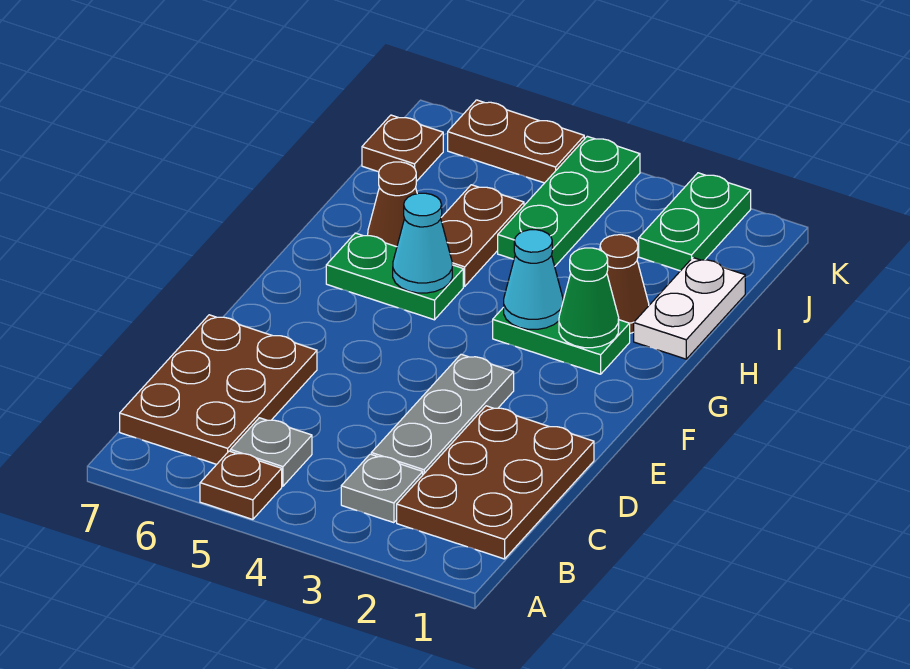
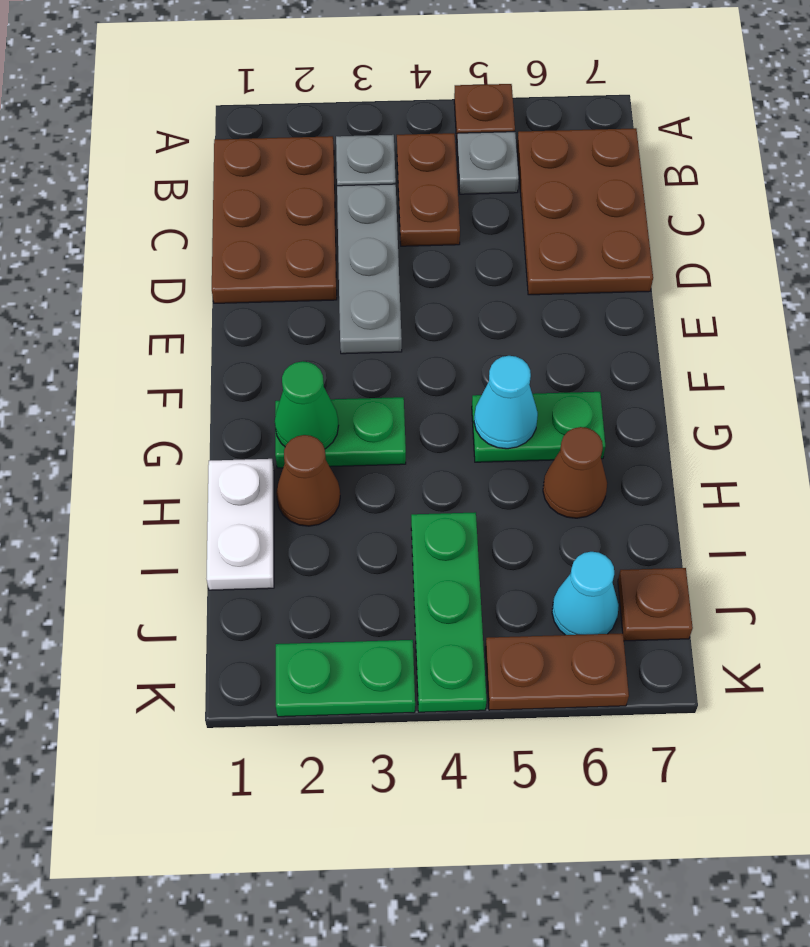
cyan 1x1 cone [504,230,563,329] -> cyan 1x1 cone moved to [552,552,619,635]
brown 1x2 plate [441,185,524,286] -> brown 1x2 plate moved to [397,133,460,246]
green 1x2 plate [639,173,751,271] -> green 1x2 plate turned to [276,640,415,717]

